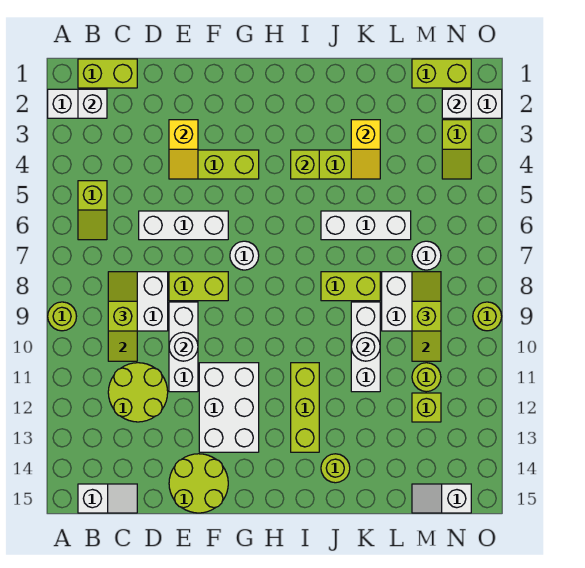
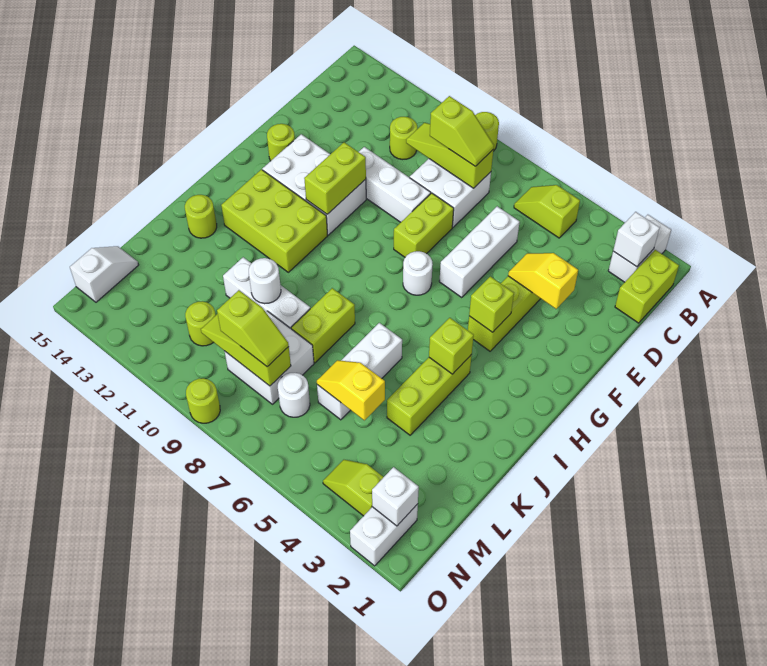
white 1x2 slope [78,484,137,513] -> none
lime 2x2 round brick [108,363,168,422] -> lime 1x1 round brick [390,117,417,160]
white 1x1 round brick [169,332,198,361] -> none
lime 2x2 round brick [169,454,228,513] -> lime 1x1 round brick [267,124,295,161]
lime 1x3 brick [291,363,319,452] -> lime 2x3 brick [221,170,327,272]
yellow 1x2 slope [351,120,380,179] -> yellow 1x2 slope moved to [317,360,385,420]
lime 1x2 brick [412,59,471,88] -> lime 1x2 brick moved to [304,142,366,214]
lime 1x1 brick [412,393,441,422] -> lime 1x1 brick moved to [469,276,514,332]

